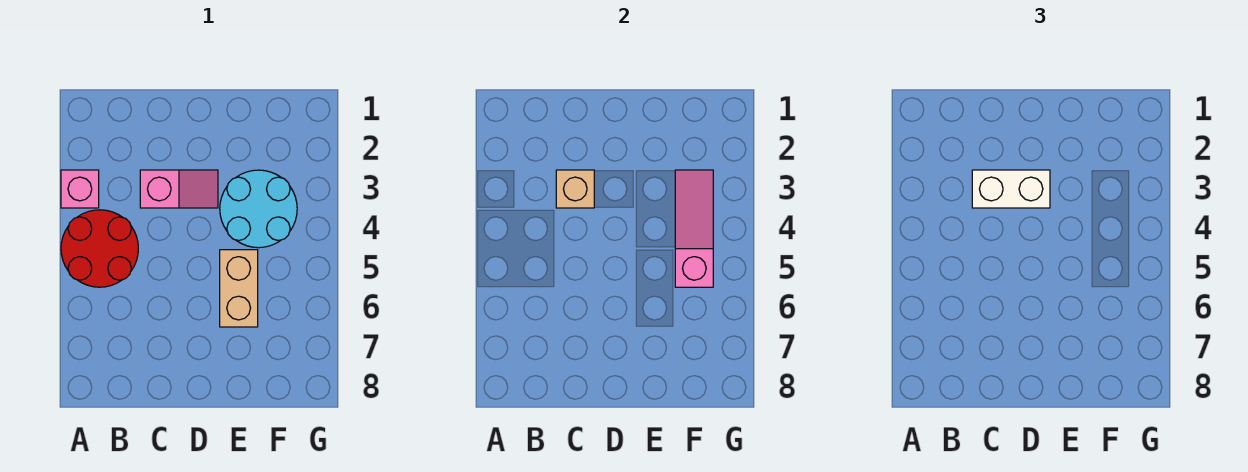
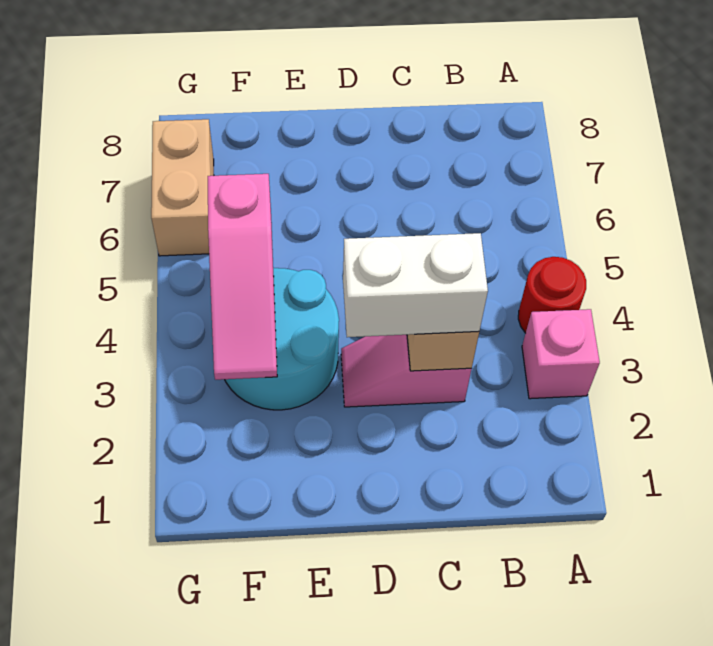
red 2x2 round brick [61,210,138,287] -> red 1x1 round brick [518,257,586,333]
tan 1x2 brick [220,250,258,327] -> tan 1x2 brick moved to [151,119,214,256]

